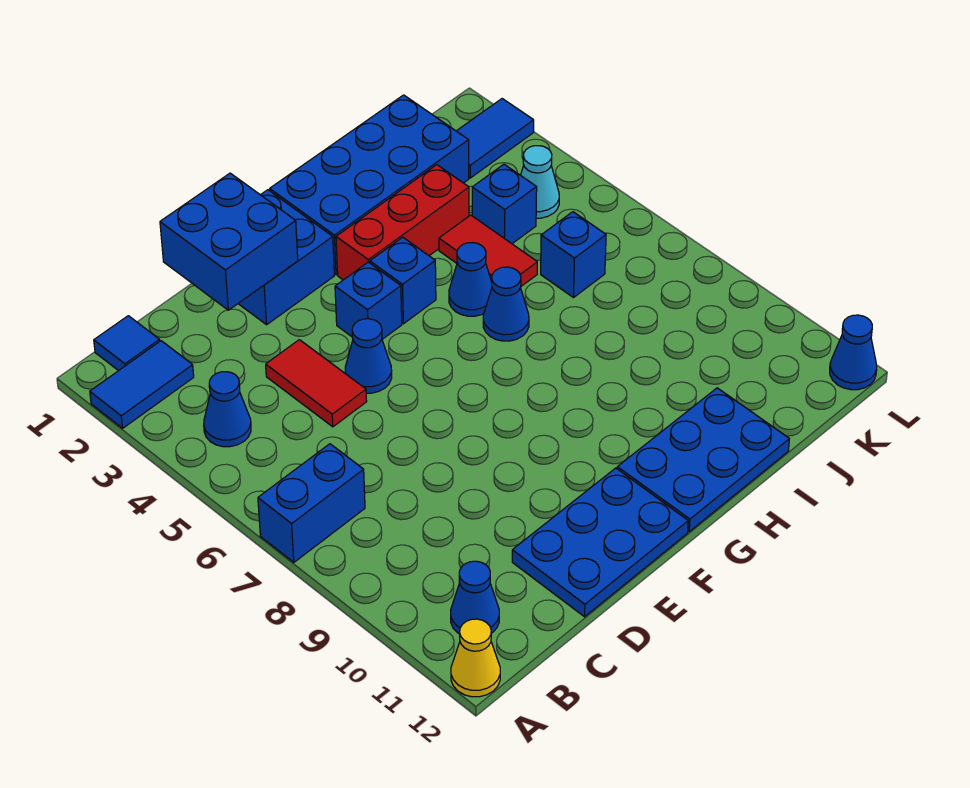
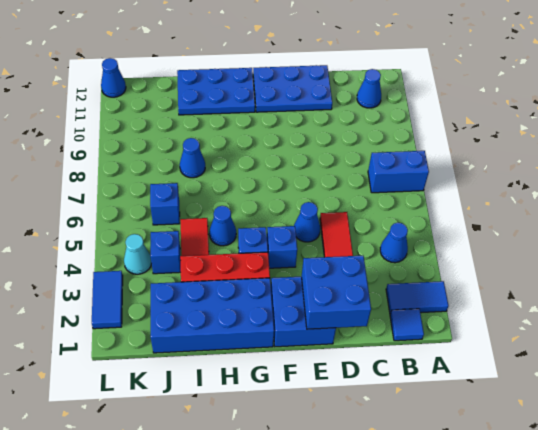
yellow 1x1 cone [451,619,500,697] -> none
blue 1x1 cone [483,267,529,341] -> blue 1x1 cone moved to [180,138,205,178]
blue 1x2 tile [457,99,534,178] -> blue 1x2 tile turned to [92,271,123,329]

